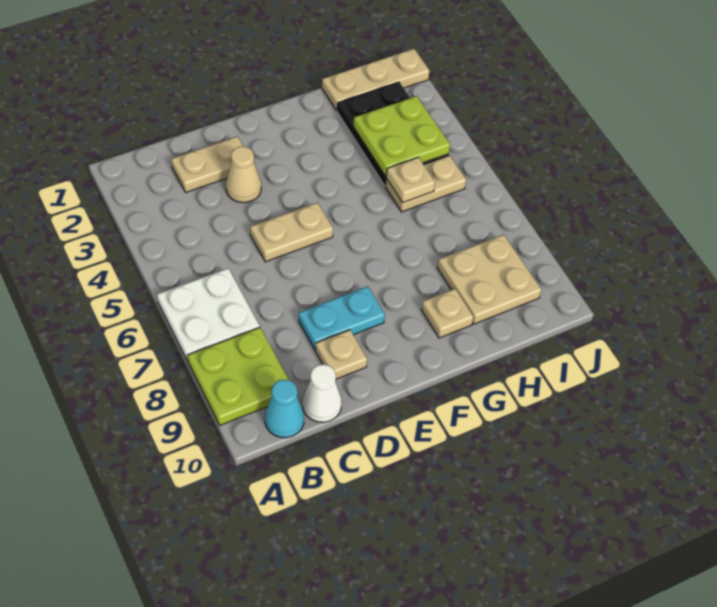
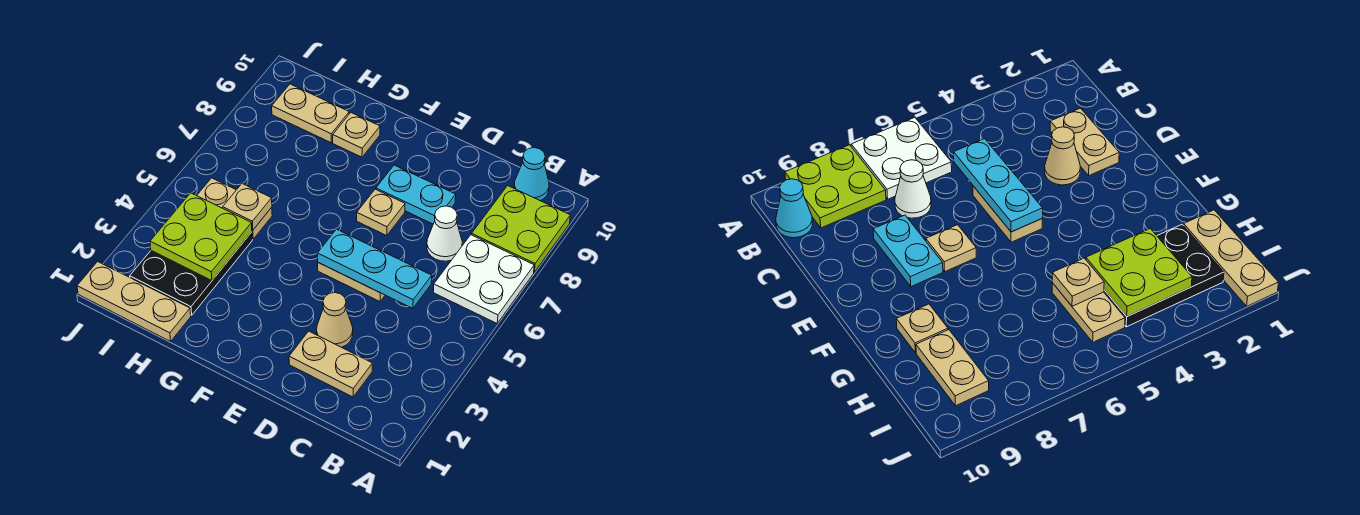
none -> cyan 1x3 plate [317,229,432,308]
white 1x1 cone [303,364,342,422] -> white 1x1 cone moved to [427,206,462,261]
tan 1x1 plate [315,330,367,379] -> tan 1x1 plate moved to [357,189,405,235]
tan 2x2 plate [437,235,541,324] -> tan 1x2 plate [272,84,349,143]

